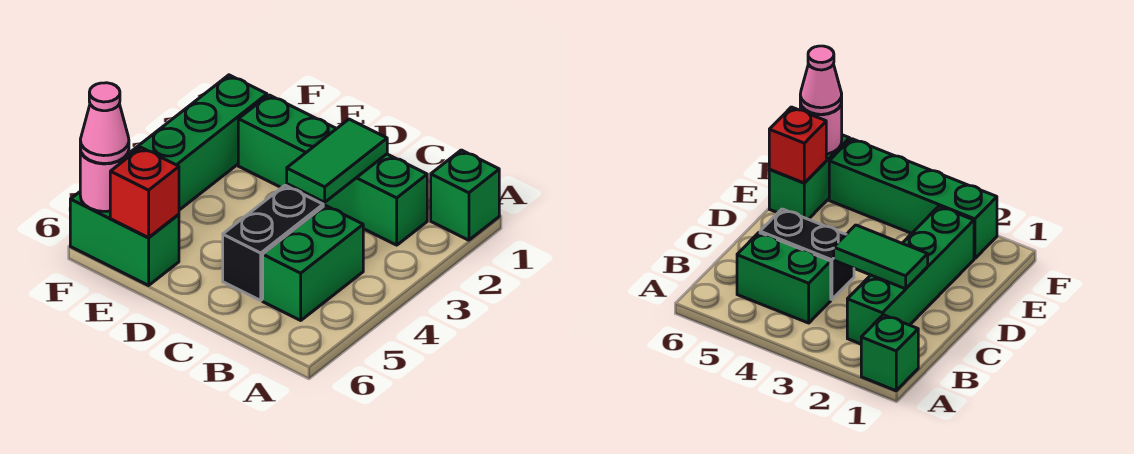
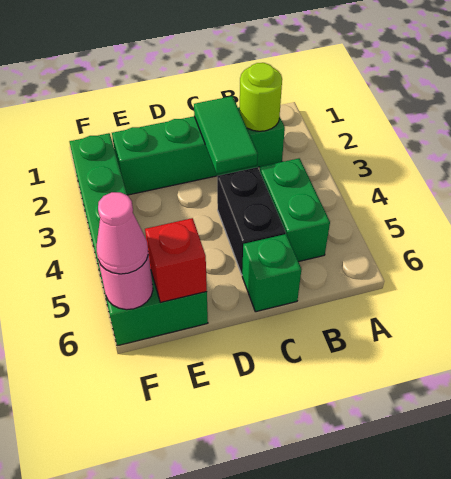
green 1x1 brick [431,150,499,240] -> green 1x1 brick moved to [242,234,302,312]
none -> lime 1x1 round brick [240,63,282,131]

